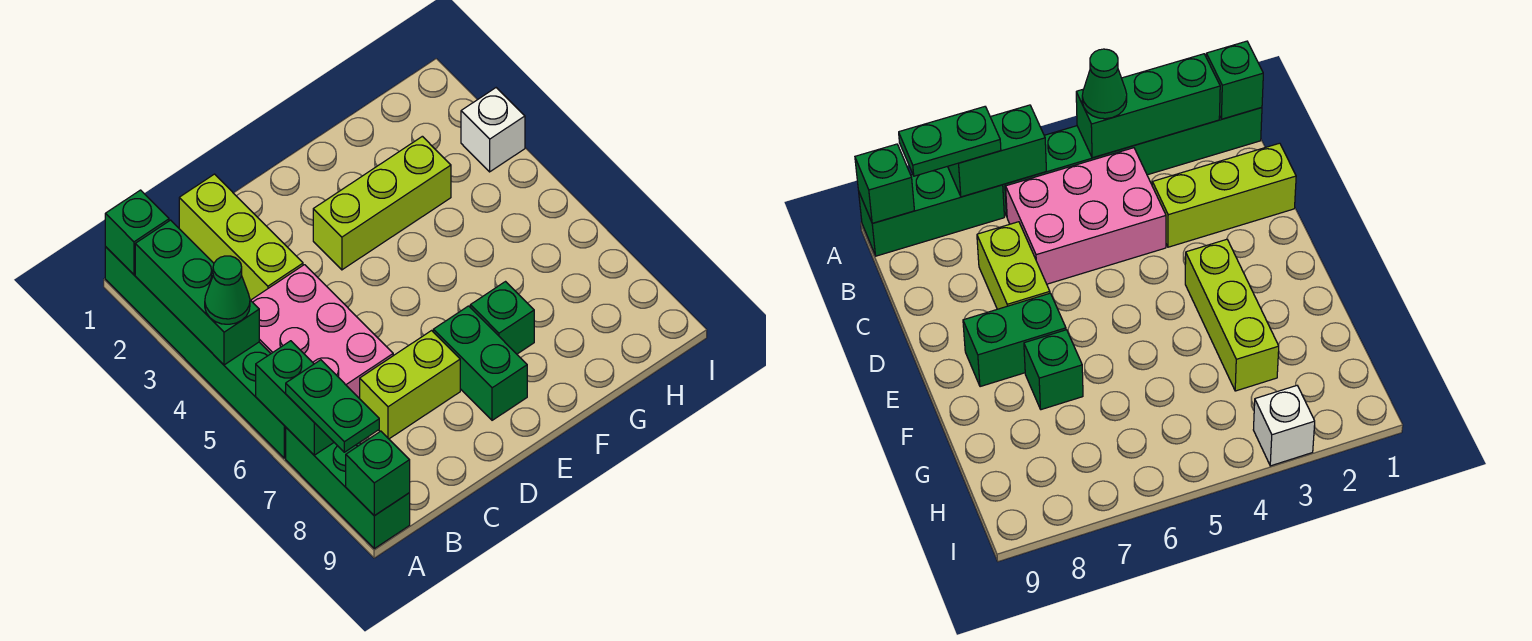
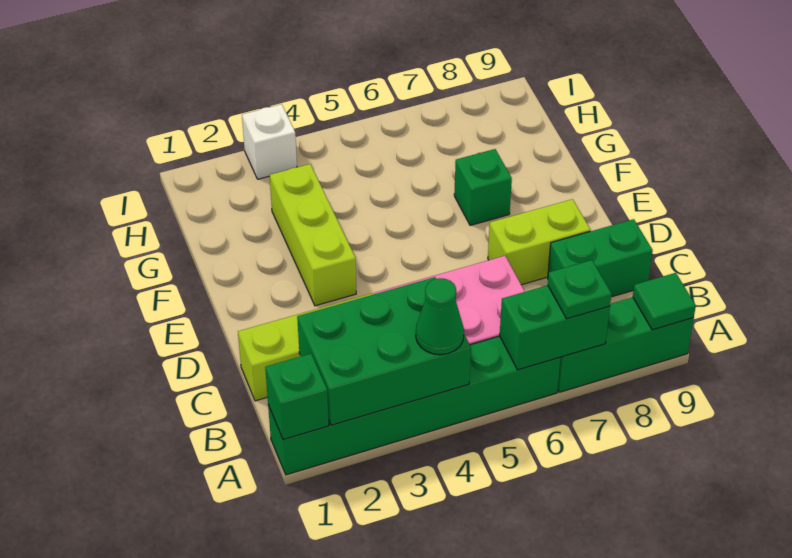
green 1x3 brick [135,220,259,365] -> green 2x3 brick [297,277,471,425]
green 1x2 plate [286,360,379,452] -> green 1x1 plate [548,260,611,319]
green 1x1 brick [346,431,410,516] -> green 1x1 tile [633,273,696,330]
lime 1x2 brick [360,331,460,439] -> lime 1x2 brick turned to [488,199,591,285]
green 1x2 brick [433,306,527,420] -> green 1x2 brick moved to [548,219,653,297]

